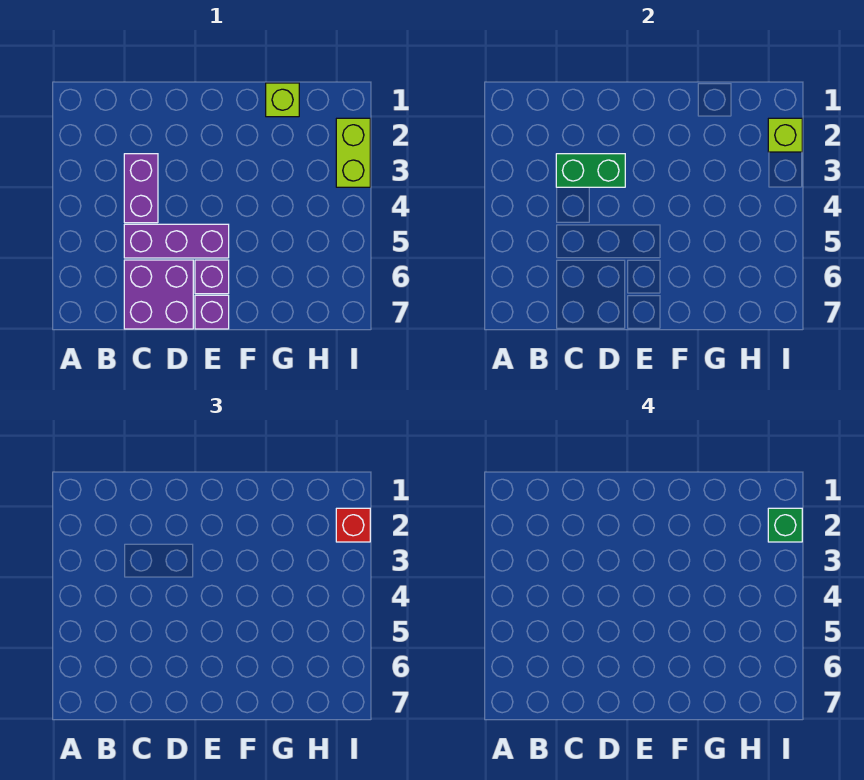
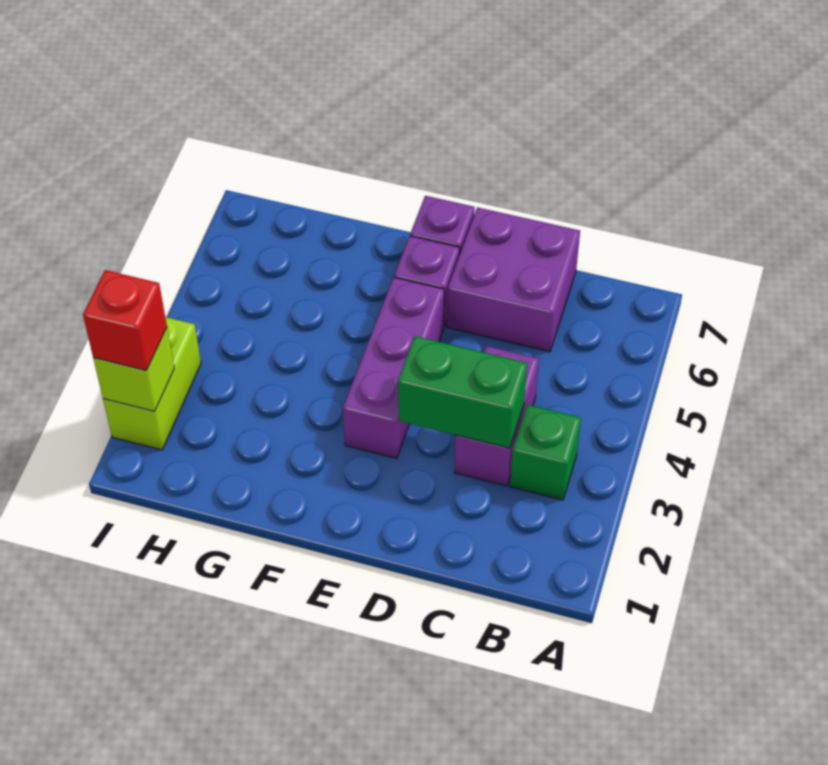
purple 1x3 brick [124,224,229,258] -> purple 1x3 brick turned to [343,277,444,458]
lime 1x1 brick [266,83,299,117] -> none
green 1x1 brick [768,508,802,542] -> green 1x1 brick moved to [510,405,581,500]

